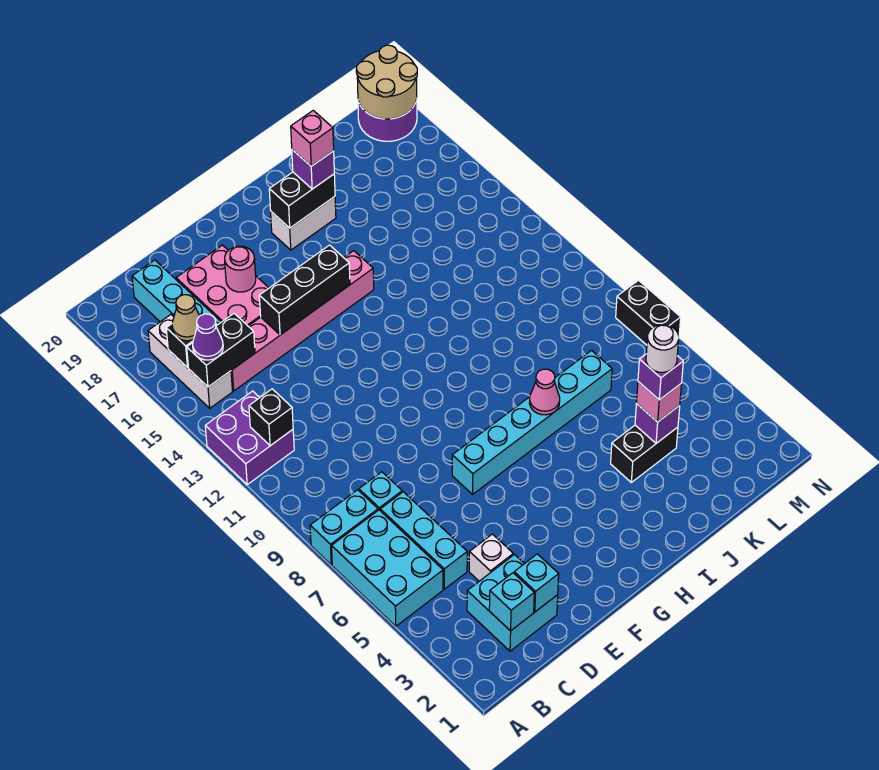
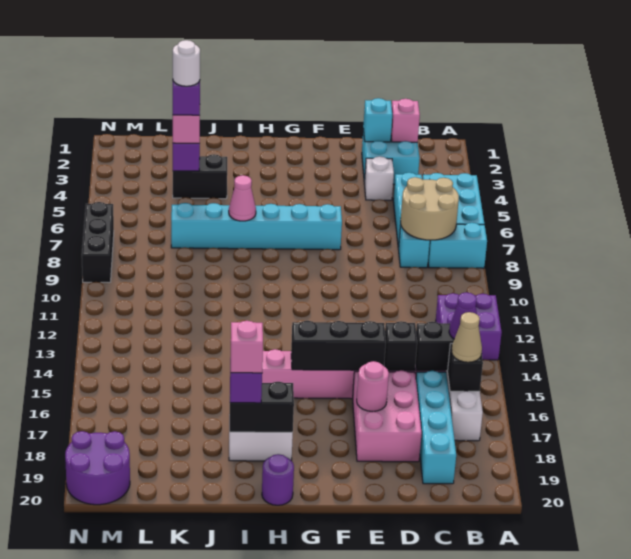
black 1x1 brick [249,389,293,446] -> black 1x1 brick moved to [385,321,417,371]
cyan 1x1 brick [489,573,534,631] -> pink 1x1 brick [391,99,420,142]
none -> purple 1x1 round brick [262,454,294,505]
tan 2x2 round brick [356,45,417,119] -> tan 2x2 round brick moved to [401,177,459,240]
black 1x2 brick [616,280,681,345] -> black 1x3 brick [82,202,114,282]

